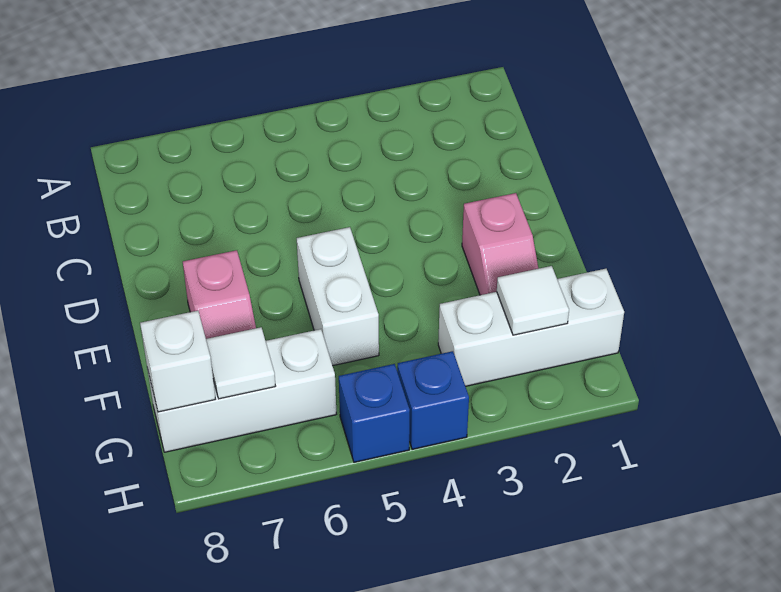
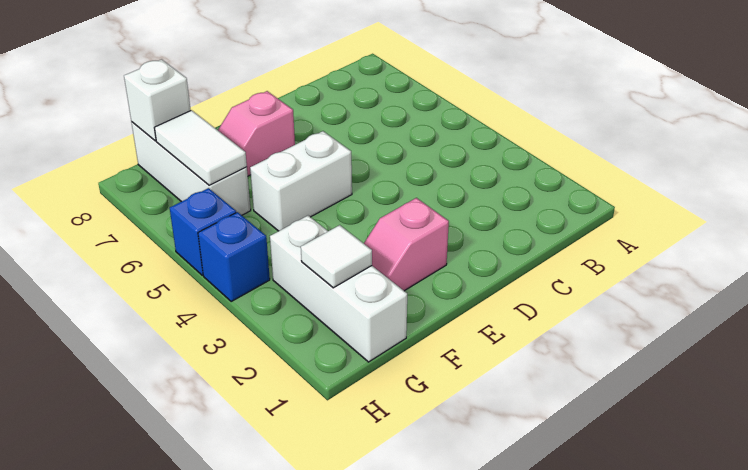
white 1x1 tile [206,327,275,399] -> white 1x2 tile [155,110,247,185]

